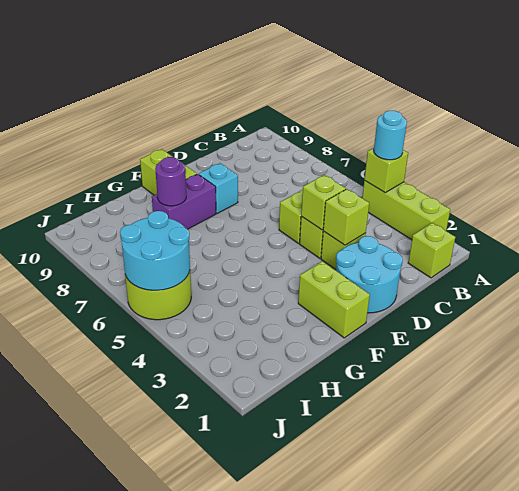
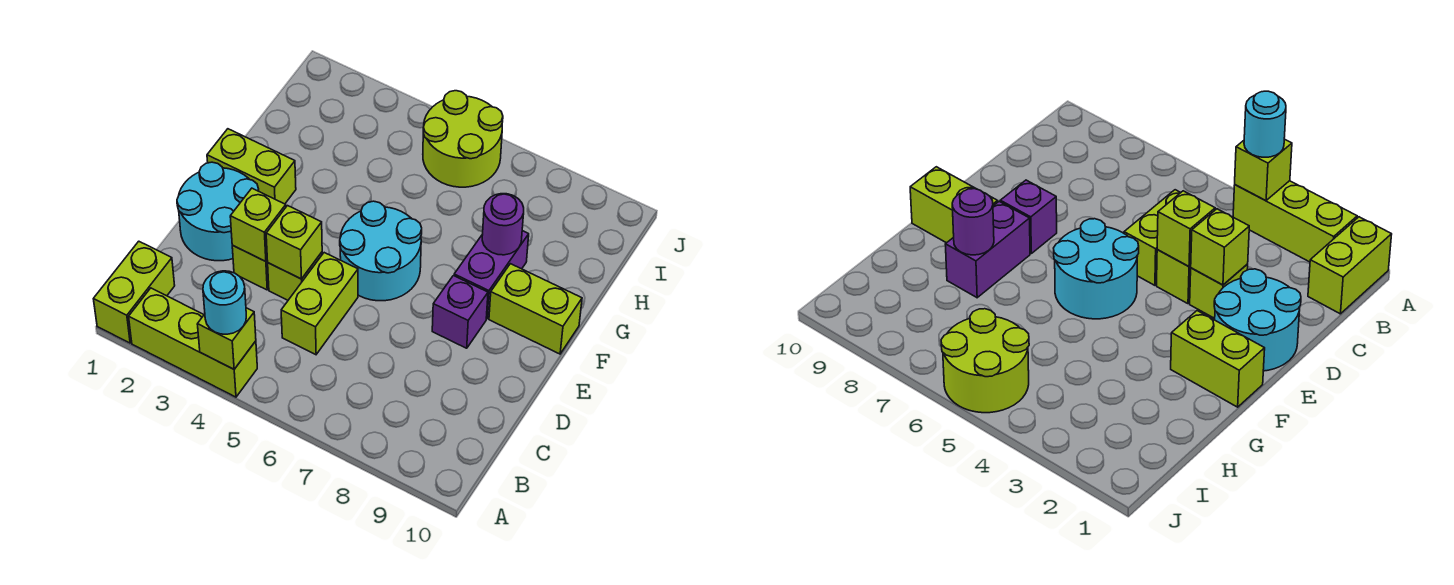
lime 1x1 brick [408,223,455,278] -> lime 1x2 brick [94,241,175,343]
cyan 1x1 brick [199,163,238,214] -> purple 1x1 brick [432,276,488,348]
cyan 2x2 round brick [120,211,190,290] -> cyan 2x2 round brick moved to [340,201,422,301]

